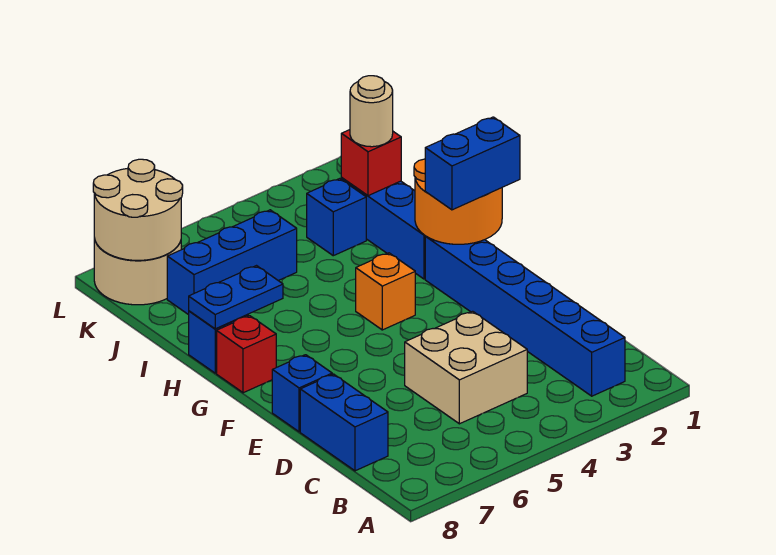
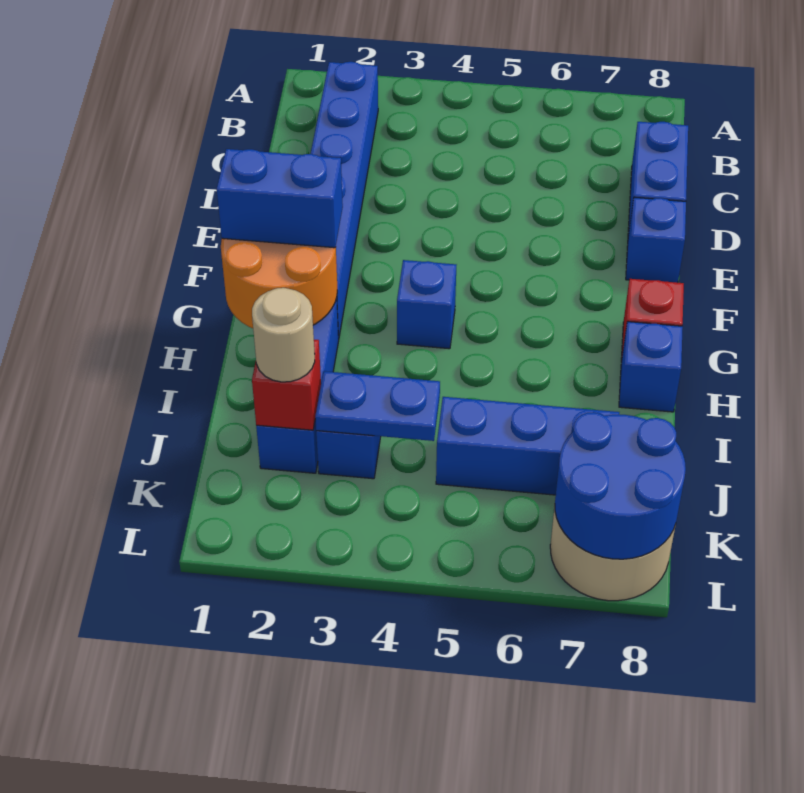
tan 2x2 brick [405,311,527,424] -> none
orange 1x1 brick [356,253,415,330] -> blue 1x1 brick [397,260,456,349]
blue 1x2 plate [189,266,283,329] -> blue 1x2 plate moved to [315,371,440,441]
tan 2x2 round brick [93,159,183,260] -> blue 2x2 round brick [555,412,686,559]

